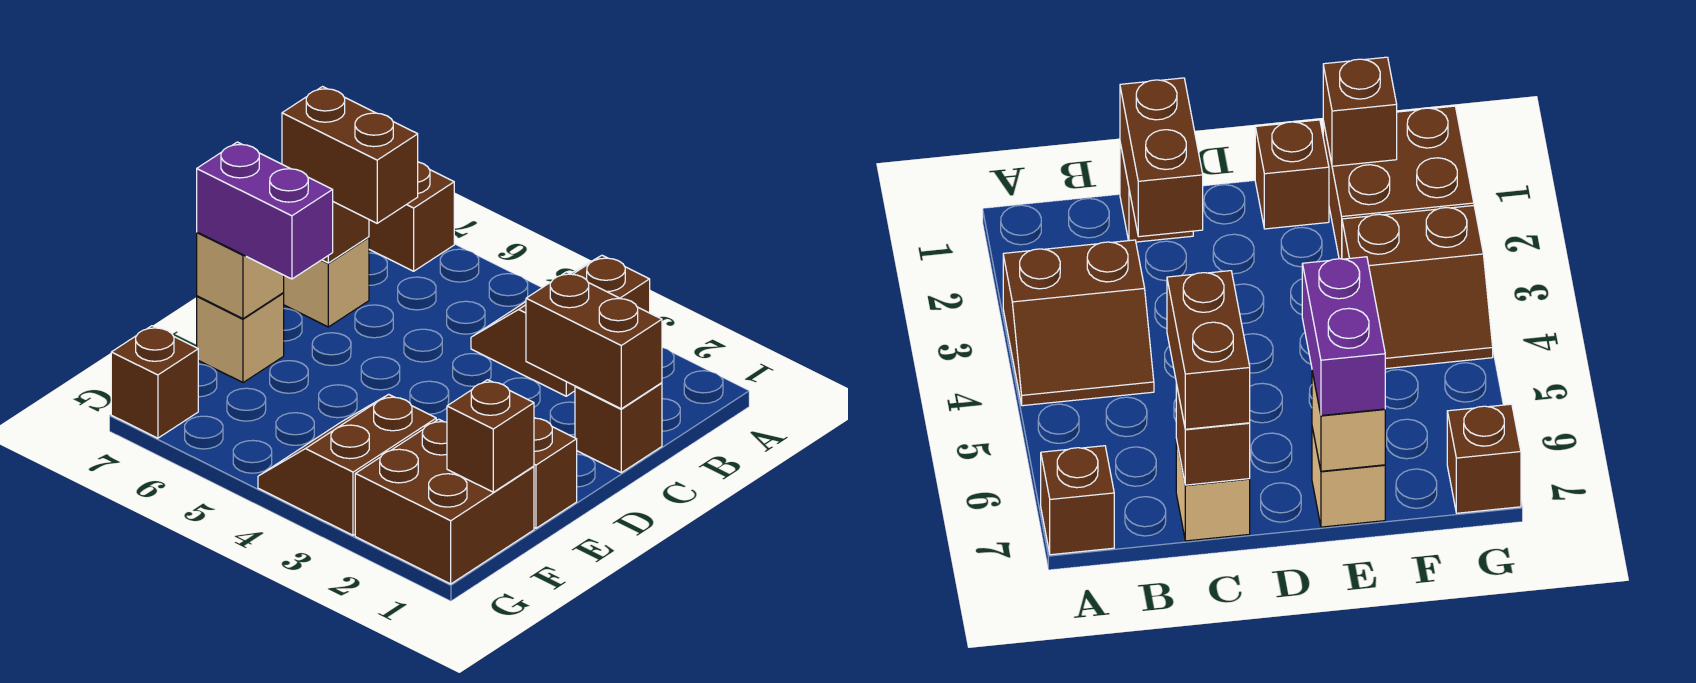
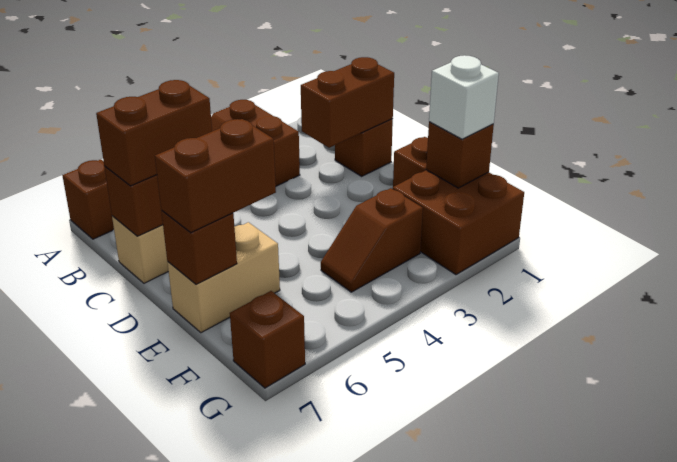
purple 1x2 brick [197,142,333,279] -> brown 1x2 brick [155,119,276,233]
tan 1x1 brick [197,293,284,383] -> tan 1x2 brick [167,222,280,333]
tan 1x1 brick [197,232,284,319] -> brown 1x1 brick [161,211,237,284]
none -> white 1x1 brick [429,55,499,139]
brown 2x2 slope [258,394,436,535] -> brown 1x2 slope [321,188,423,292]

